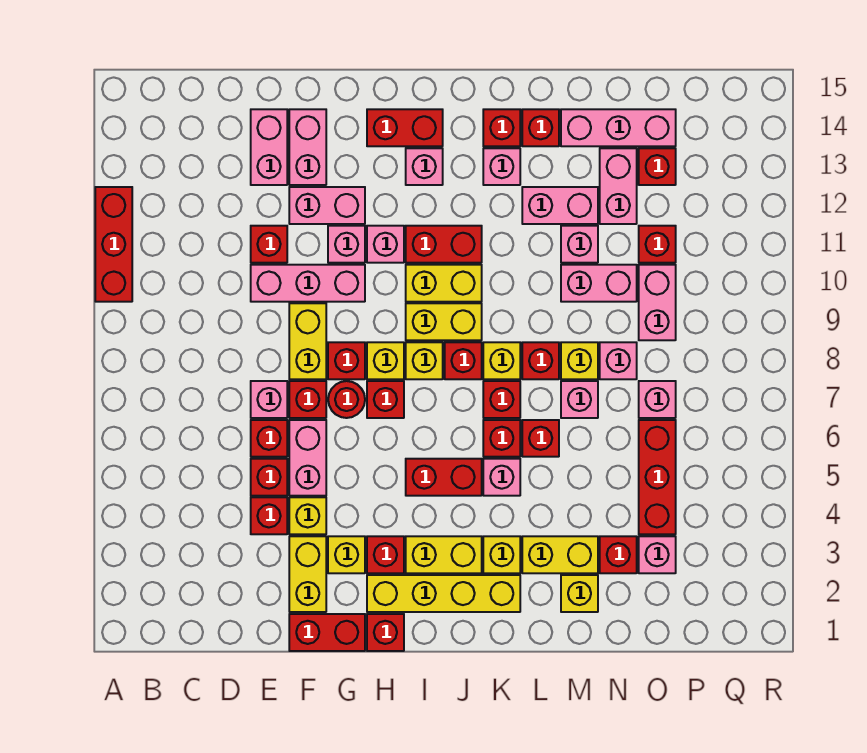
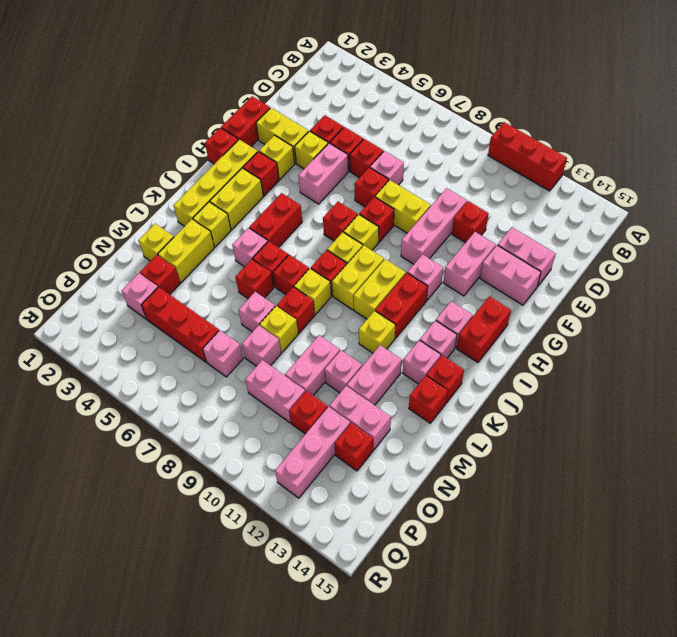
pink 1x2 brick [289,420,326,496] -> pink 1x2 brick turned to [298,143,349,204]
red 1x1 round brick [328,381,365,418] -> none
pink 1x1 brick [328,226,365,263] -> pink 1x1 brick moved to [420,320,457,358]
none -> yellow 1x1 brick [359,311,396,353]
pink 1x3 brick [561,109,676,146] -> pink 1x3 brick moved to [275,407,350,498]

